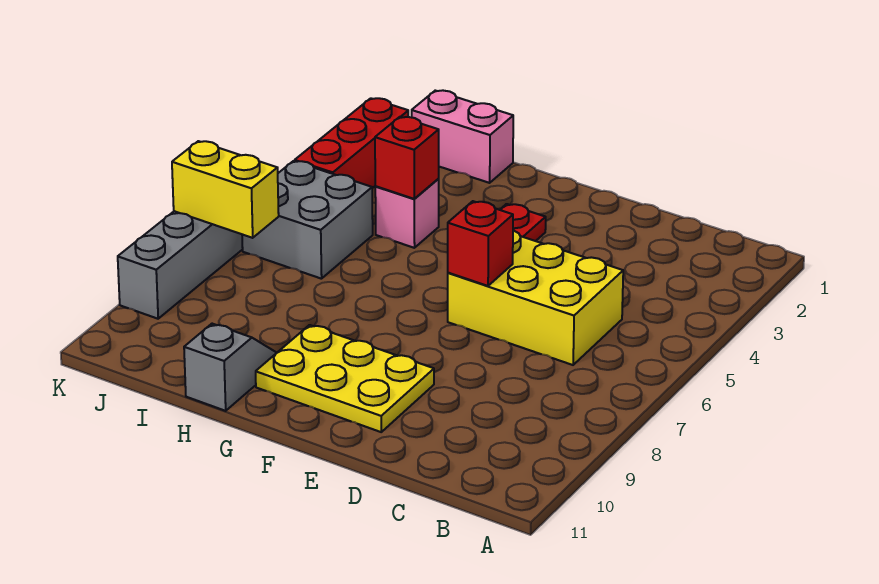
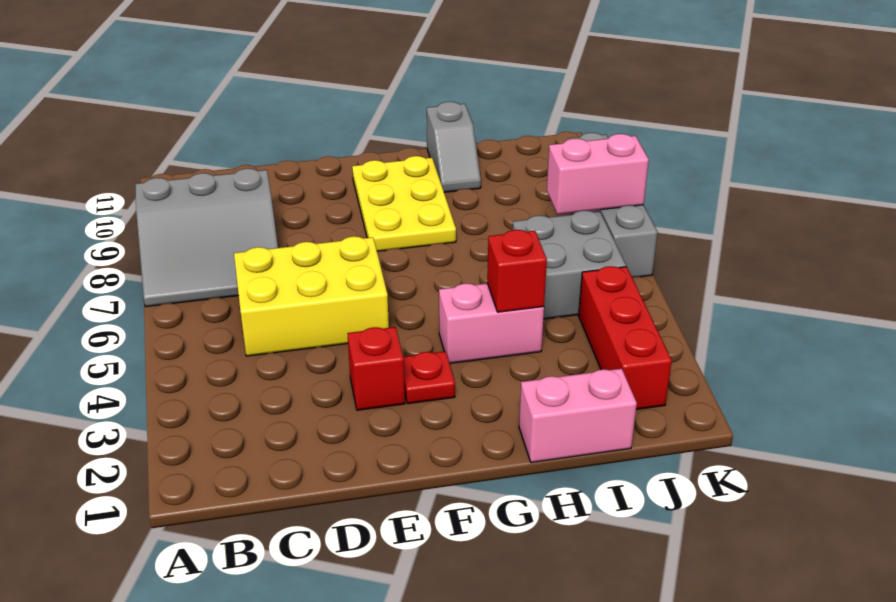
none -> grey 3x3 slope [135,168,278,307]
red 1x1 brick [448,201,513,286] -> red 1x1 brick moved to [347,327,405,410]
yellow 2x3 plate [256,325,434,432] -> yellow 2x3 plate turned to [352,156,456,251]
pink 1x1 brick [375,179,439,248] -> pink 1x2 brick [439,283,544,364]
yellow 1x2 brick [172,141,279,238] -> pink 1x2 brick [547,134,649,214]

